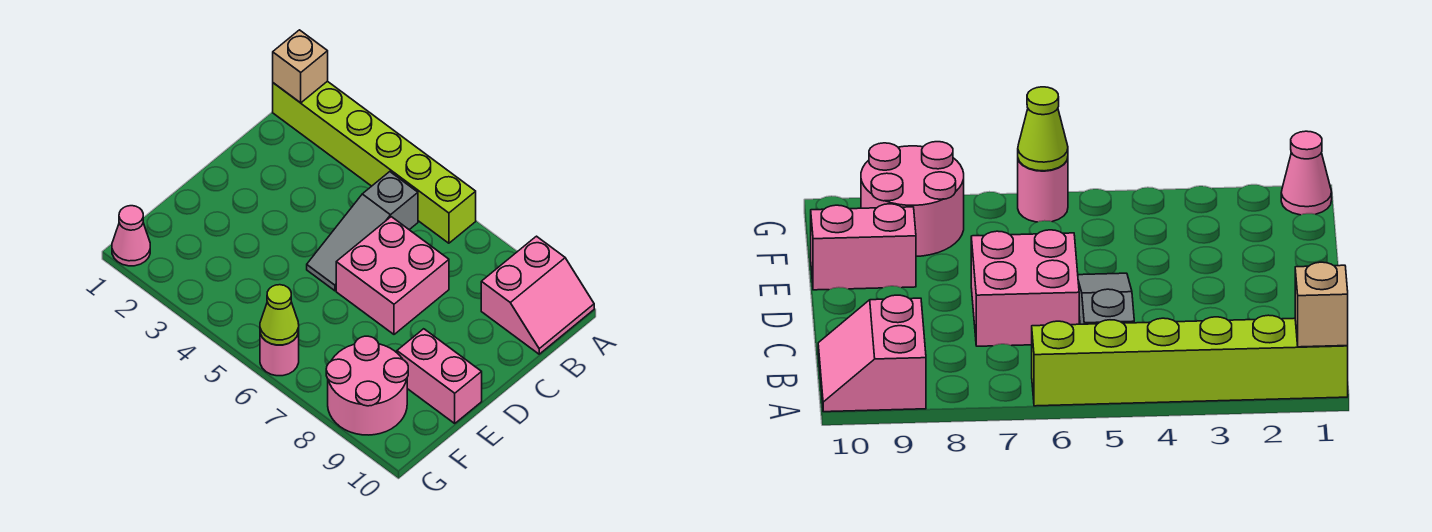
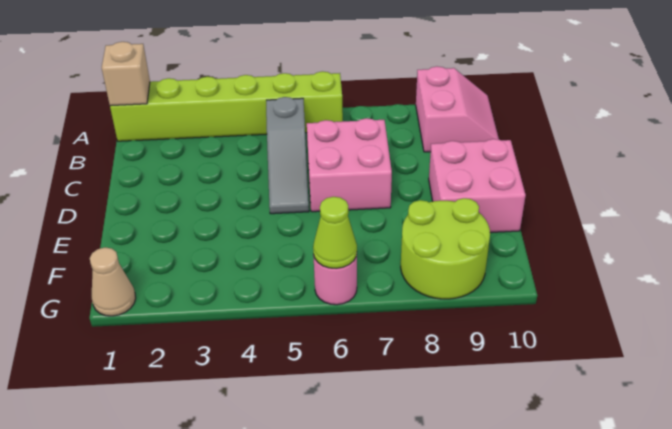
pink 1x2 brick [397,329,482,423] -> pink 2x2 brick [429,139,526,233]
pink 2x2 round brick [326,336,408,435] -> lime 2x2 round brick [401,198,490,299]
pink 1x1 cone [112,206,150,266] -> tan 1x1 cone [90,247,136,316]

